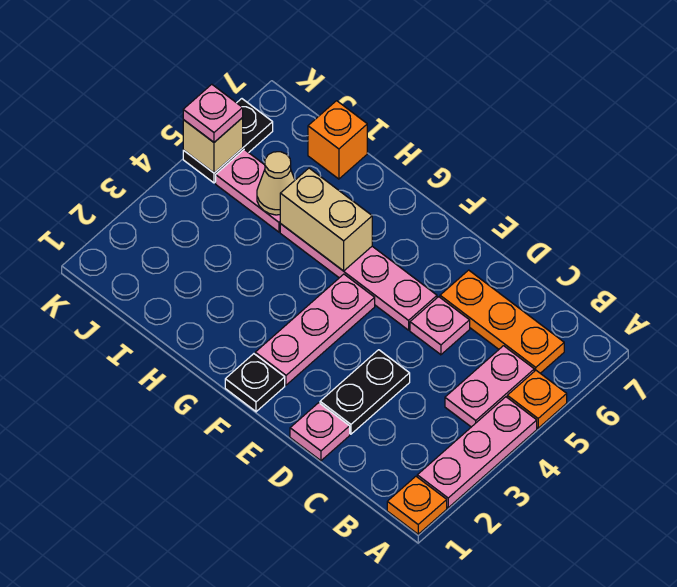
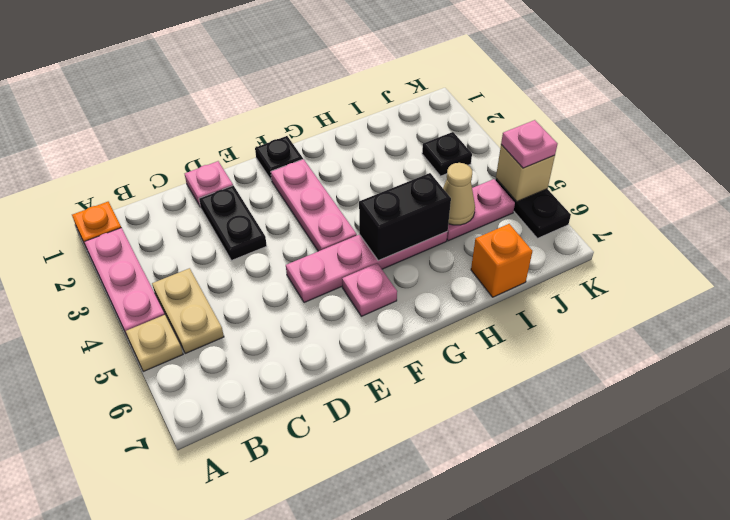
orange 1x1 plate [507,370,567,428] -> tan 1x1 plate [126,315,183,371]
pink 1x2 plate [445,346,534,427] -> tan 1x2 plate [152,268,224,354]
orange 1x3 plate [440,270,564,373] -> none
pink 1x1 plate [410,297,470,355] -> pink 1x1 plate moved to [342,263,397,316]
tan 1x2 brick [280,168,372,271] -> black 1x2 brick [359,173,451,261]
none -> black 1x1 plate [422,132,472,176]

